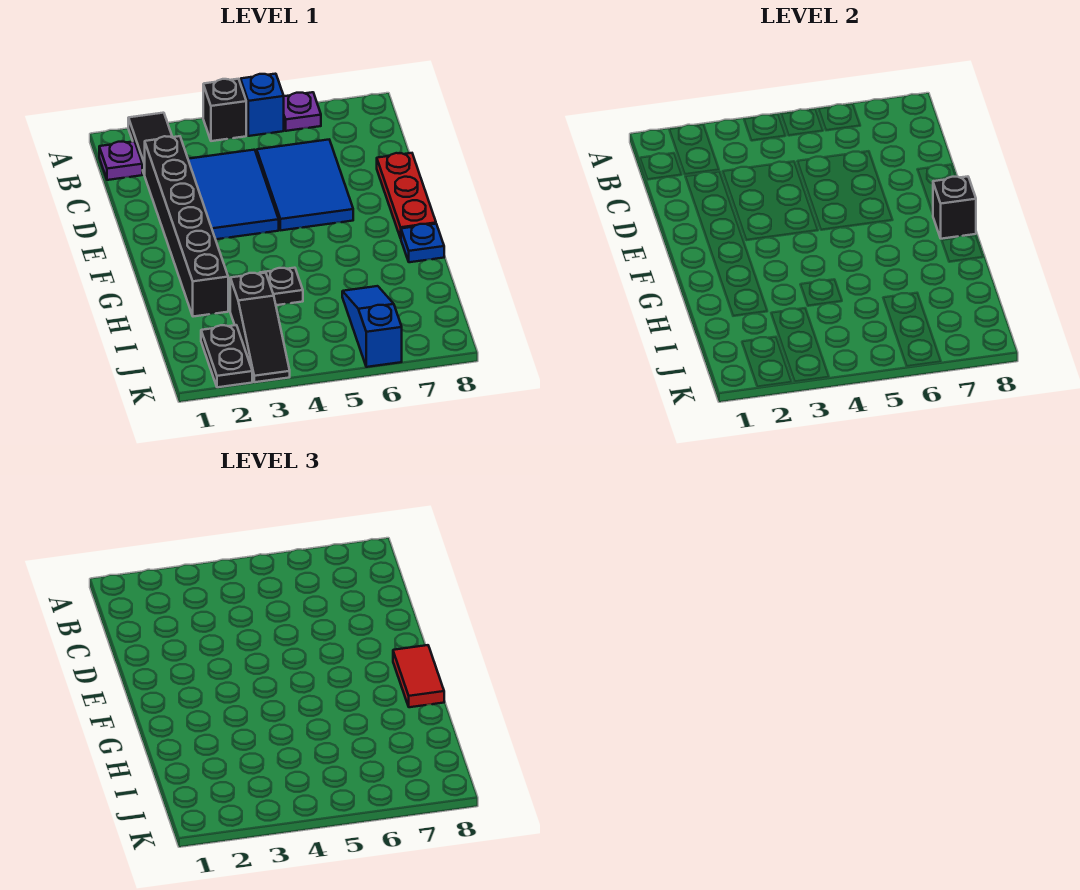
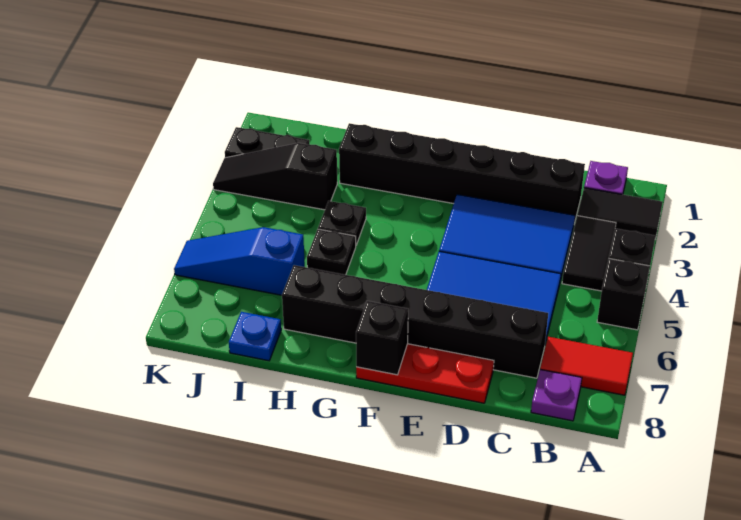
blue 1x1 brick [241,74,284,136] -> black 1x1 brick [597,259,650,330]
purple 1x1 plate [284,92,321,131] -> purple 1x1 plate moved to [531,369,582,421]
none -> black 1x2 tile [562,216,616,291]
none -> black 1x6 brick [282,265,548,378]
red 1x2 tile [393,645,444,707] -> red 1x2 tile moved to [540,337,633,395]
blue 1x1 plate [401,224,444,262] -> blue 1x1 plate moved to [229,312,281,361]
none -> black 1x1 plate [307,229,356,275]
blue 1x3 slope [342,286,402,367] -> blue 1x3 slope turned to [174,227,305,295]

